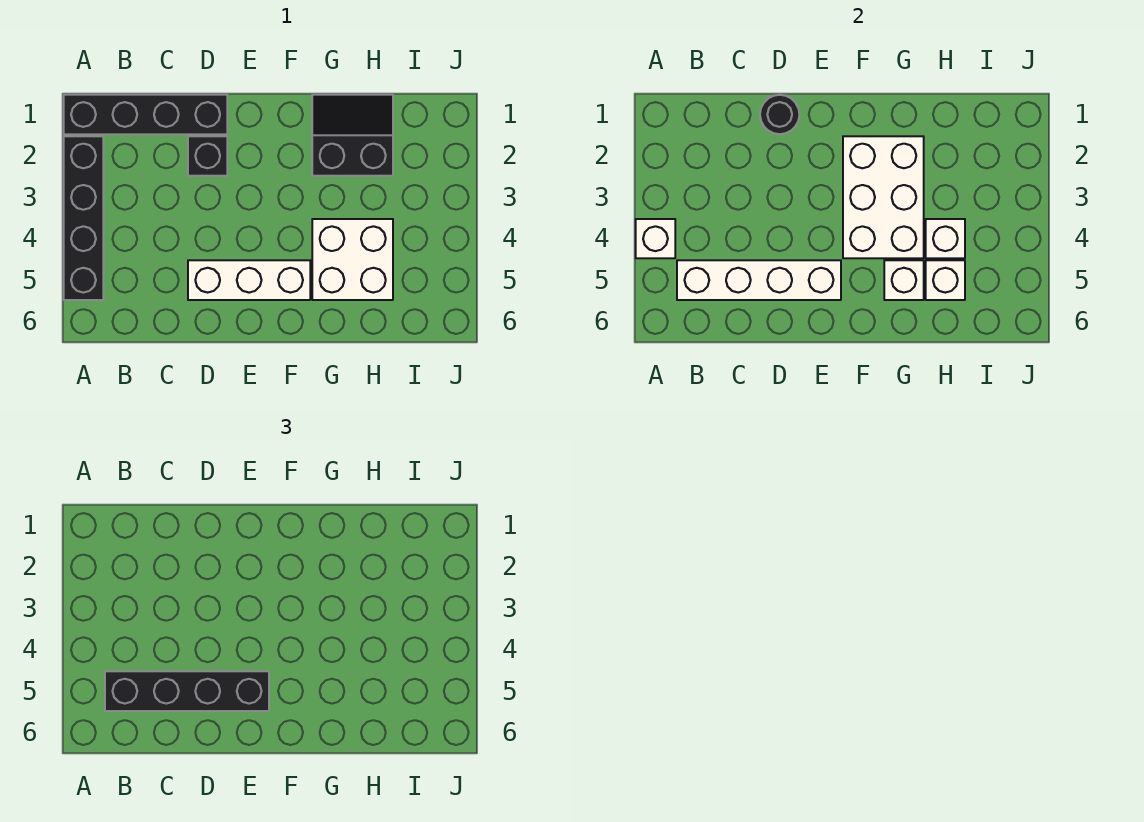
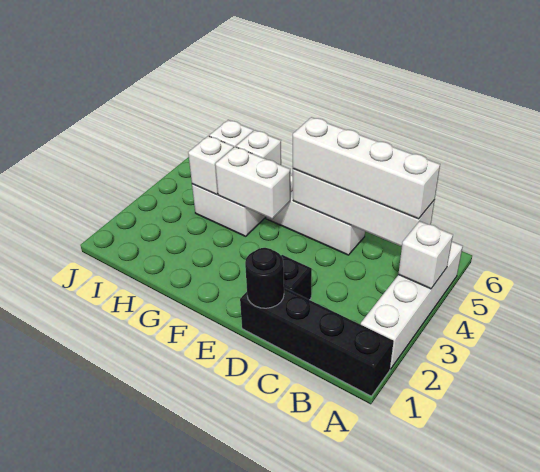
black 1x4 brick [64,136,103,300] -> white 1x4 brick [361,242,463,369]
black 1x4 brick [105,671,269,711] -> white 1x4 brick [293,117,440,219]
white 2x3 brick [843,136,924,258] -> white 1x2 brick [215,147,291,219]
black 2x2 slope [312,95,393,176] -> none

